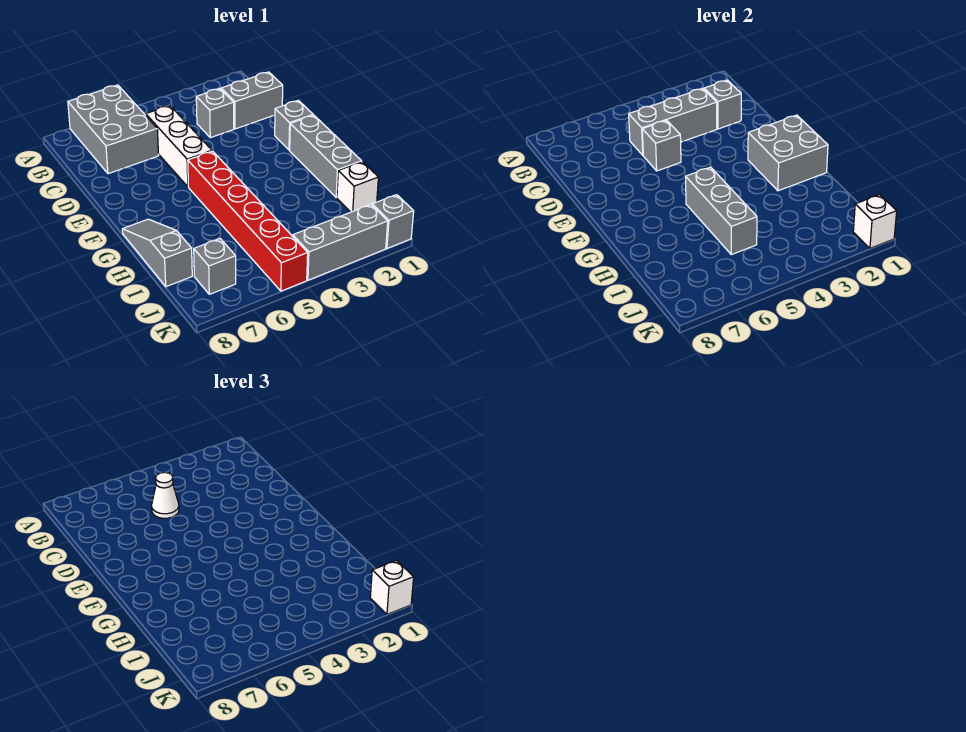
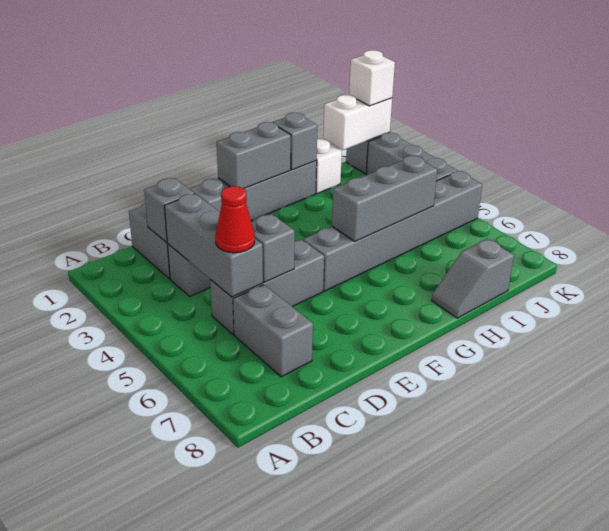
grey 2x3 brick [68,85,159,174] -> grey 1x2 brick [233,285,313,377]
white 1x3 brick [146,106,212,187] -> grey 1x3 brick [210,240,324,335]
white 1x1 cone [152,472,179,518] -> red 1x1 cone [215,186,255,253]
grey 2x2 brick [748,115,828,191] -> grey 1x2 brick [217,122,291,188]
red 1x6 brick [188,151,308,291] -> grey 1x6 brick [303,171,482,291]
grey 1x3 slope [122,219,192,287] -> grey 1x2 slope [432,239,514,318]
grey 1x1 brick [194,239,236,294] -> grey 1x1 brick moved to [272,113,318,170]
white 1x1 brick [853,195,897,248] -> white 1x2 brick [323,95,392,150]

